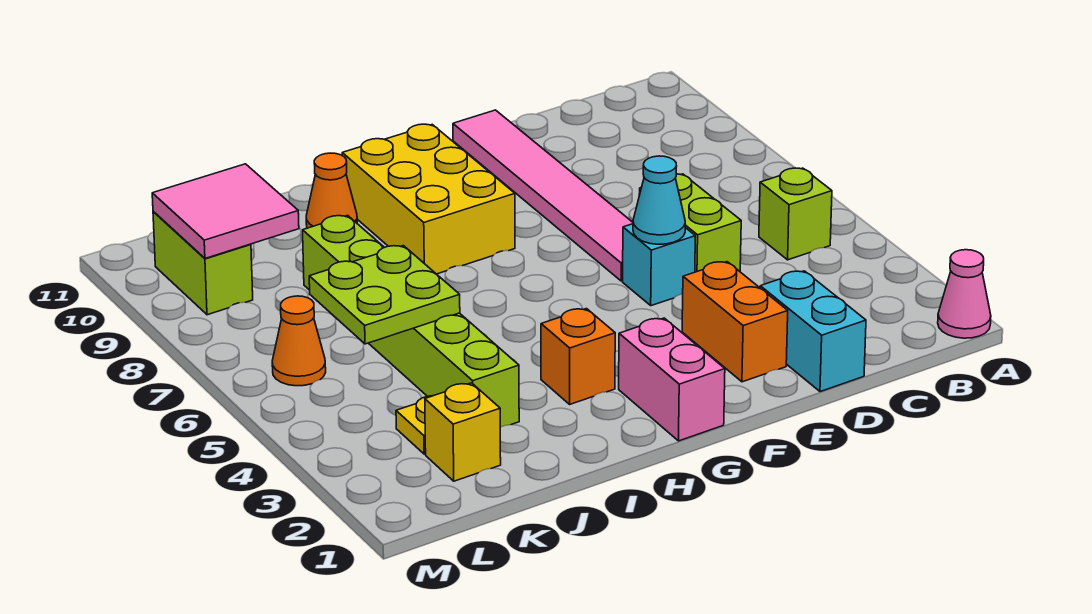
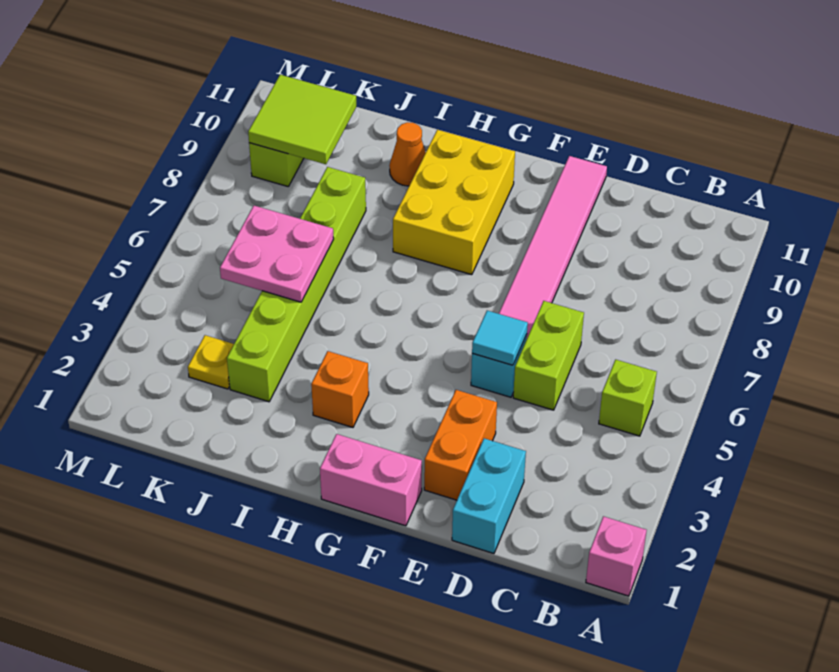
pink 1x1 cone [938,250,991,338] -> pink 1x1 brick [586,516,647,596]
cyan 1x1 cone [633,156,685,244] -> cyan 1x1 tile [472,311,528,365]
pink 1x2 brick [619,318,725,441] -> pink 1x2 brick turned to [320,434,422,526]
lime 2x2 plate [309,246,460,344] -> pink 2x2 plate [220,206,334,302]
yellow 1x1 brick [425,383,501,481] -> none
pink 2x2 tile [152,164,299,258] -> lime 2x2 tile [248,75,356,164]
orange 1x1 cone [272,296,326,386] -> none

